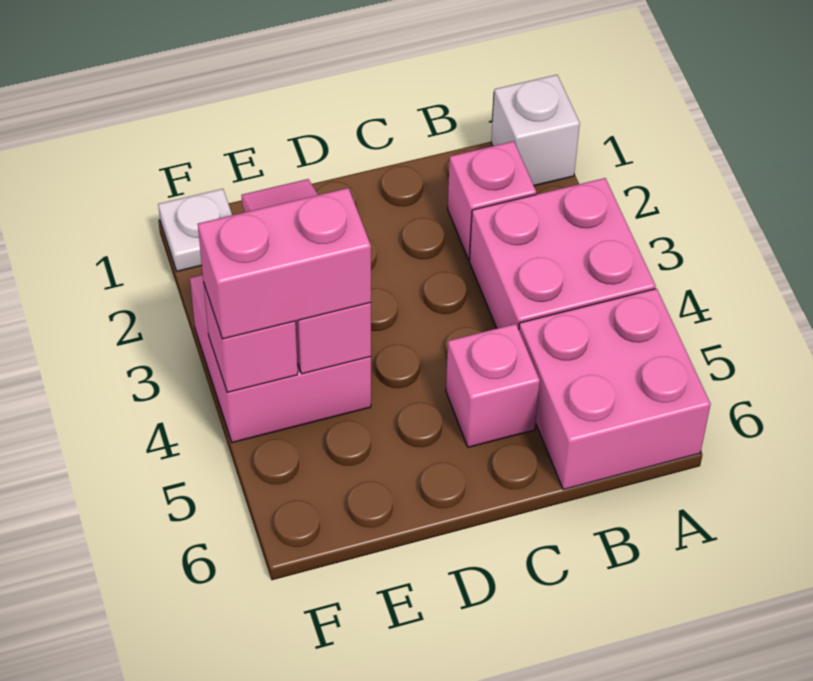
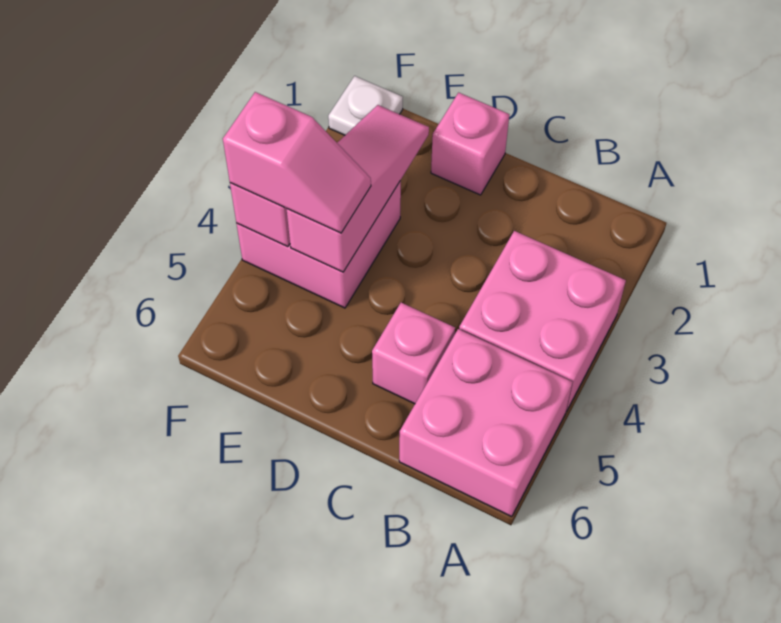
white 1x1 brick [491,75,580,186] -> none
pink 1x1 brick [448,141,536,260] -> pink 1x1 brick moved to [431,93,509,195]
pink 1x2 brick [198,188,371,339] -> pink 1x2 slope [223,92,371,233]

